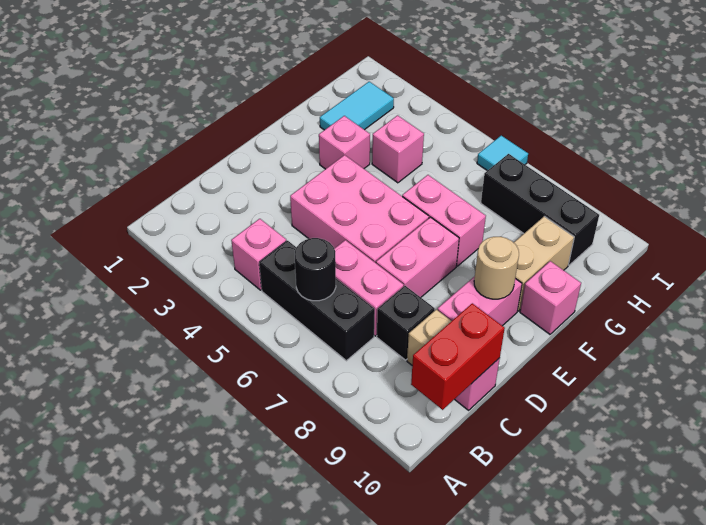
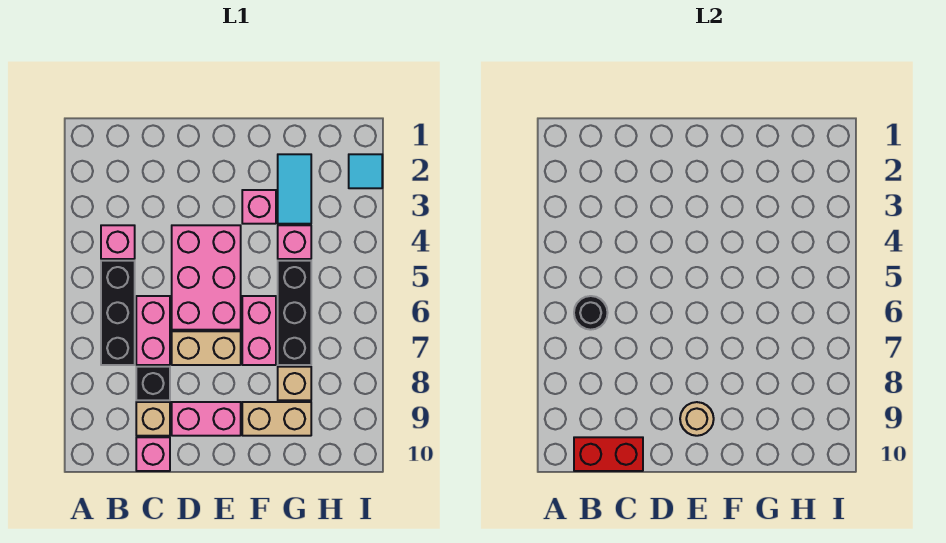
pink 1x2 brick [376,217,459,297] -> tan 1x2 brick [172,331,241,365]
pink 1x1 brick [520,261,581,334] -> none
cyan 1x2 tile [320,82,394,130] -> cyan 1x2 tile turned to [278,154,311,224]
none -> tan 1x1 brick [278,367,311,400]
black 1x3 brick [481,154,599,265] -> black 1x3 brick moved to [278,261,311,365]
cyan 1x1 tile [477,136,528,171] -> cyan 1x1 tile moved to [349,154,382,188]

